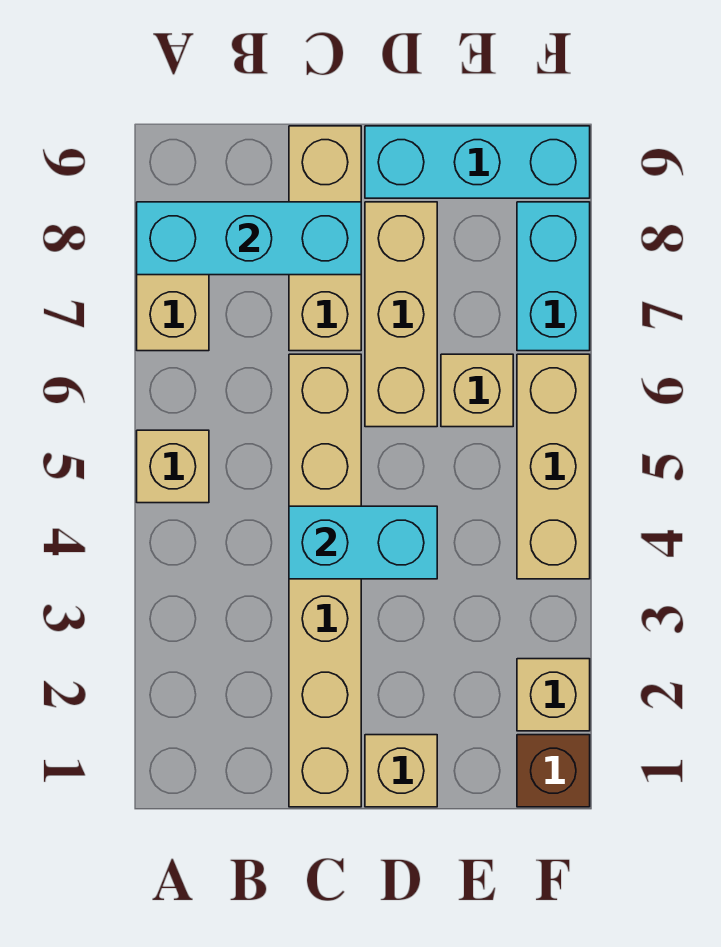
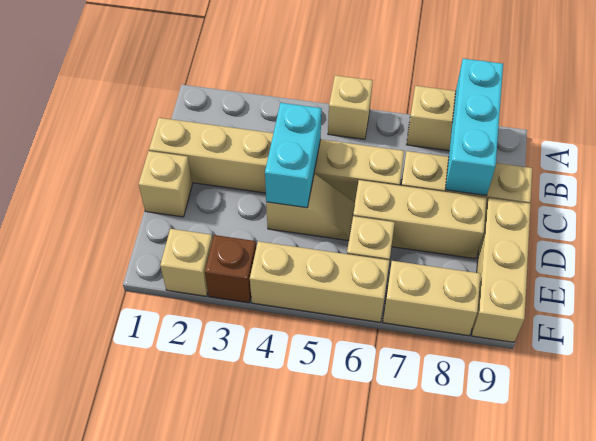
none -> tan 1x2 slope [266,174,355,240]
cyan 1x3 brick [365,126,590,198] -> tan 1x3 brick [471,198,531,342]
brown 1x1 brick [517,735,590,807] -> brown 1x1 brick moved to [205,235,256,303]
cyan 1x2 brick [517,202,590,351] -> tan 1x2 brick [383,261,480,336]

